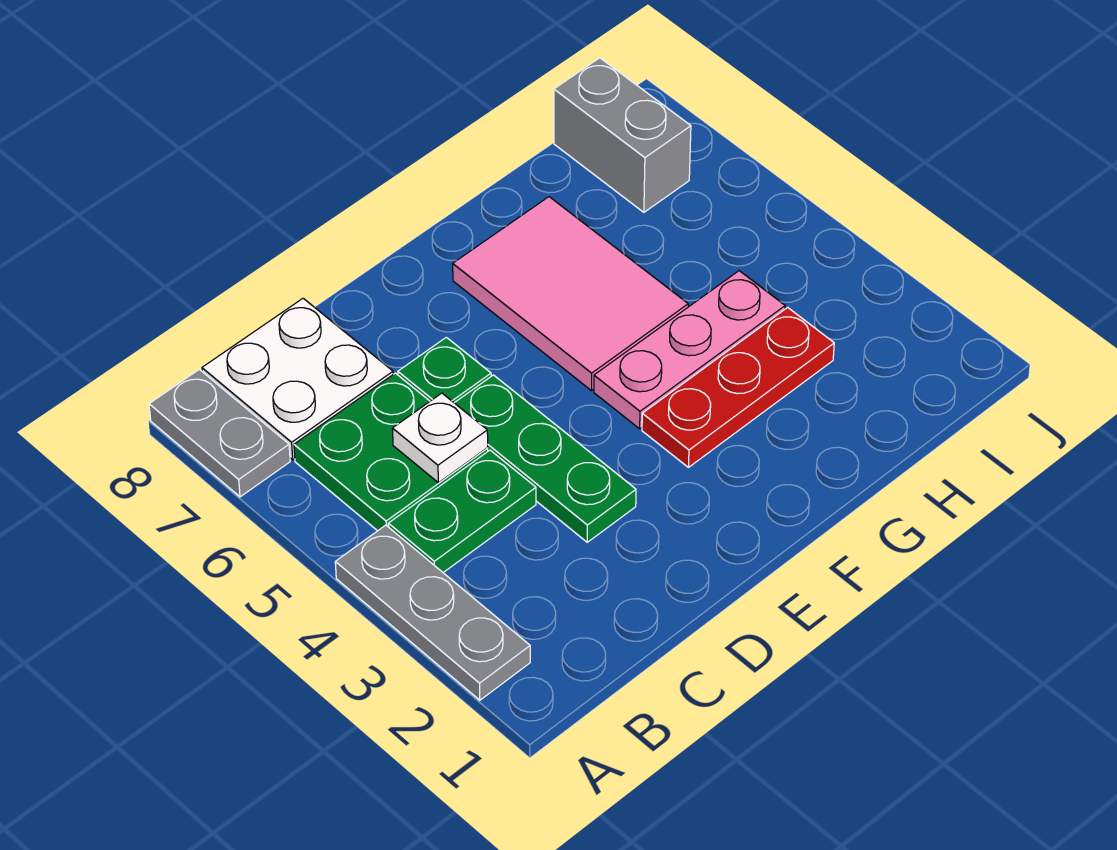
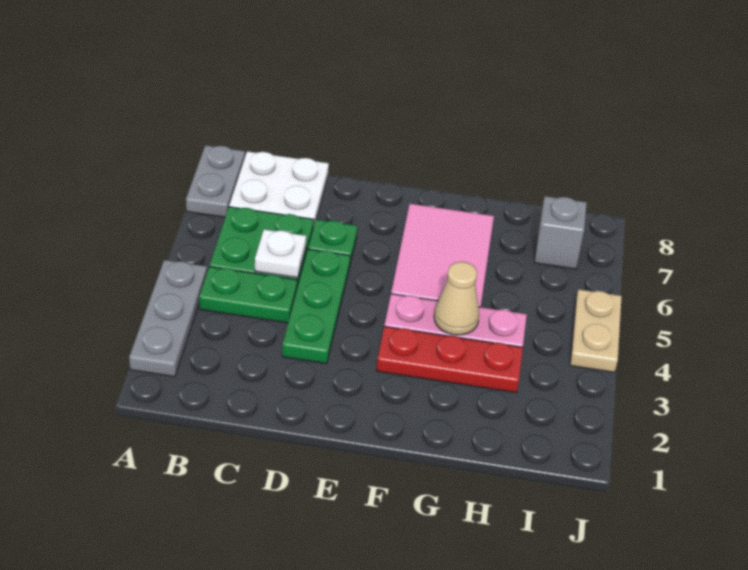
none -> tan 1x1 cone [434,262,479,335]
grey 1x2 brick [554,58,691,212] -> grey 1x1 brick [534,196,587,269]
none -> tan 1x2 plate [570,289,622,372]

